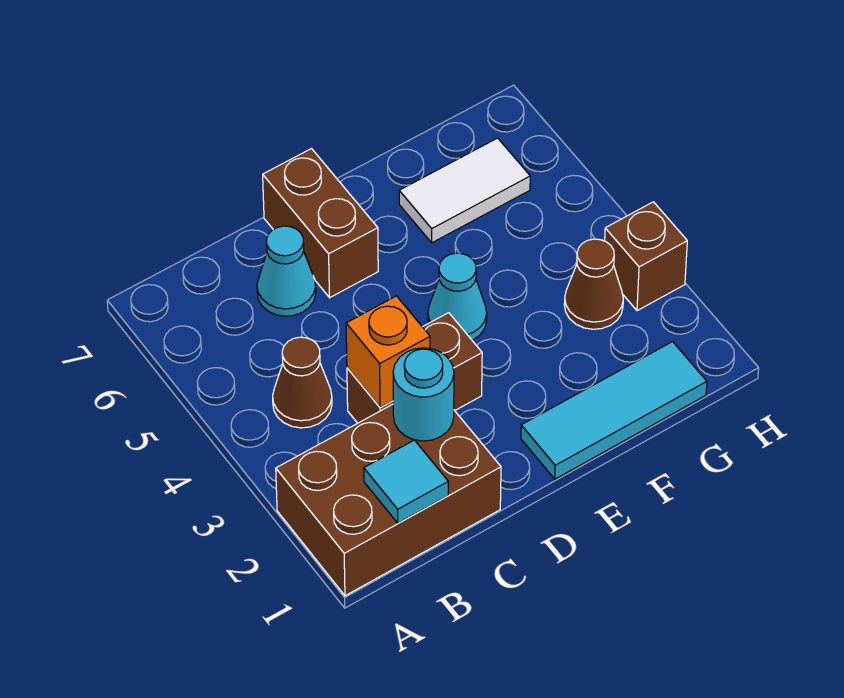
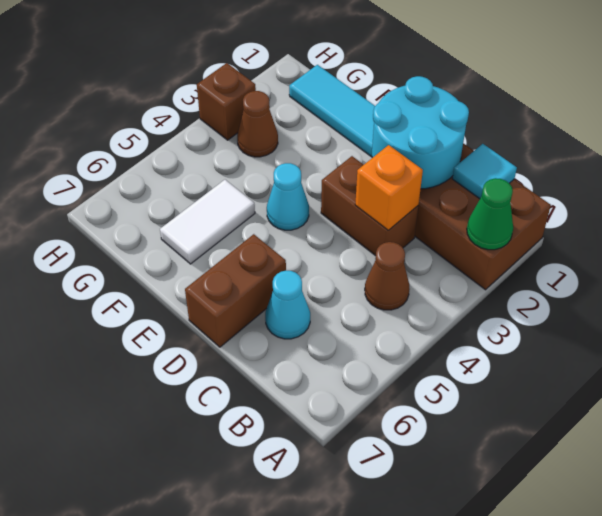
none -> green 1x1 cone [467,178,513,250]
cyan 1x1 round brick [393,348,454,441] -> cyan 2x2 round brick [372,76,469,189]
white 1x2 tile [399,138,530,243] -> white 1x2 tile turned to [160,180,255,264]

